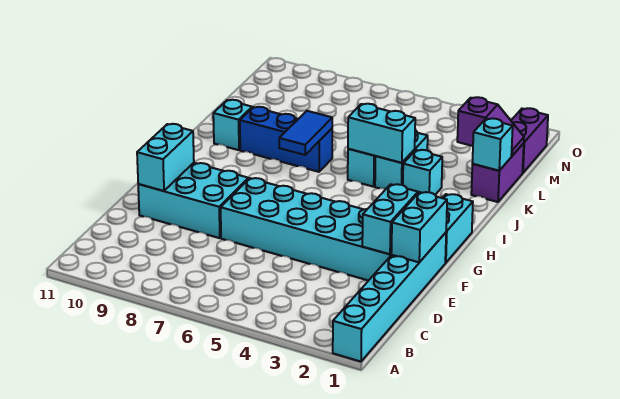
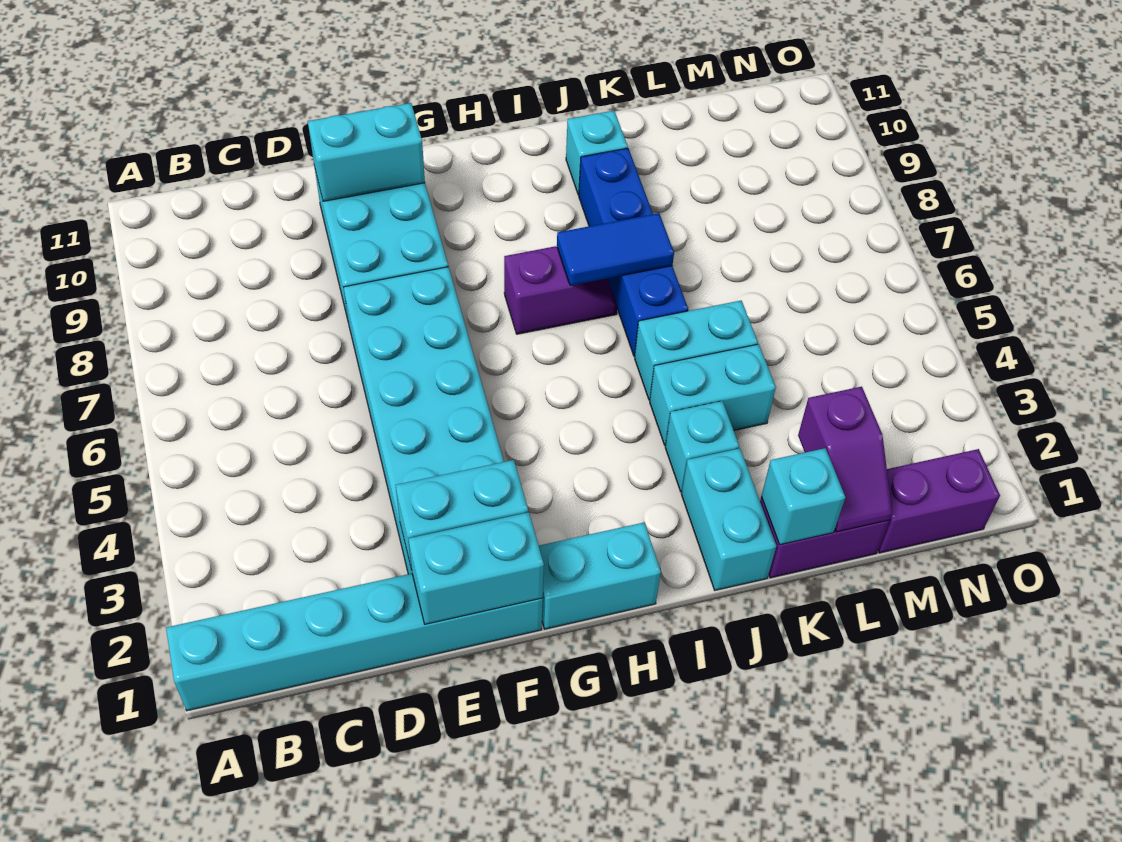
none -> purple 1x2 slope [504,246,617,334]
cyan 1x2 brick [348,104,415,163] -> cyan 1x2 brick moved to [681,448,776,590]
blue 1x3 brick [240,107,332,172] -> blue 1x4 brick [579,148,688,356]

